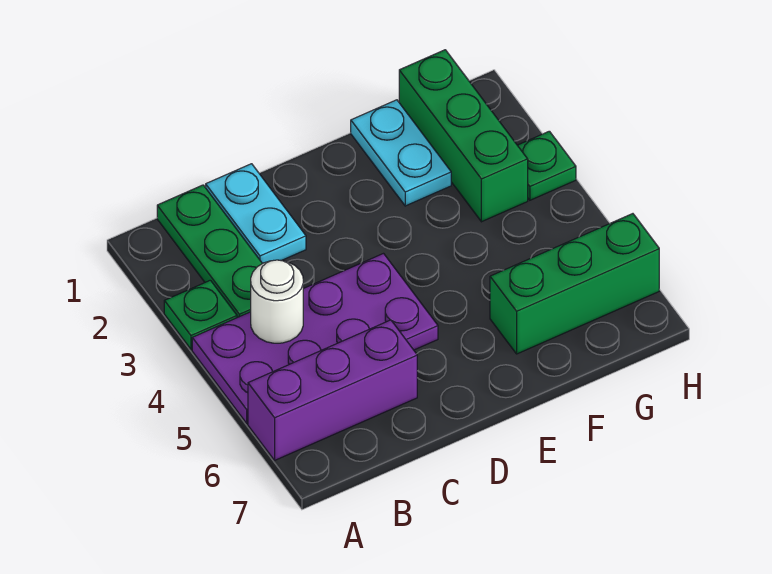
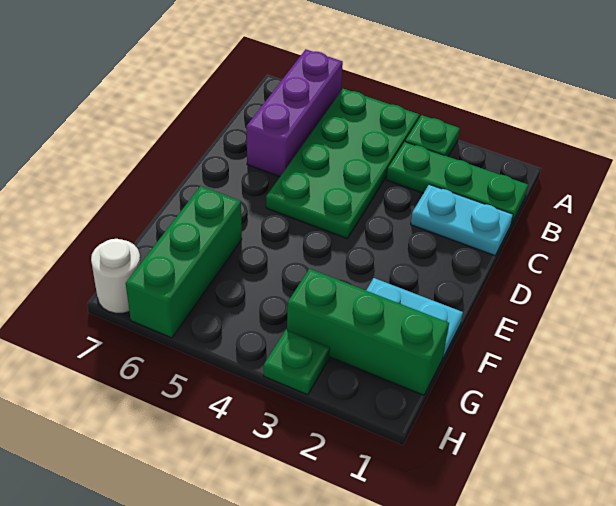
purple 2x4 plate [192,254,438,423] -> green 2x4 plate [266,89,419,239]
white 1x1 round brick [251,260,303,343] -> white 1x1 round brick moved to [91,239,141,313]

